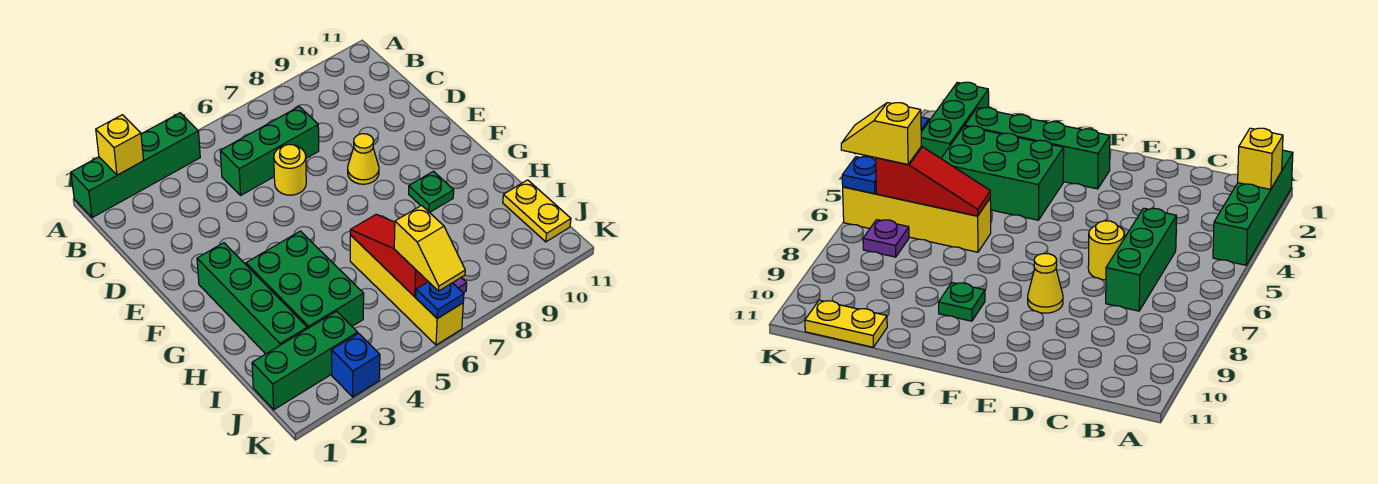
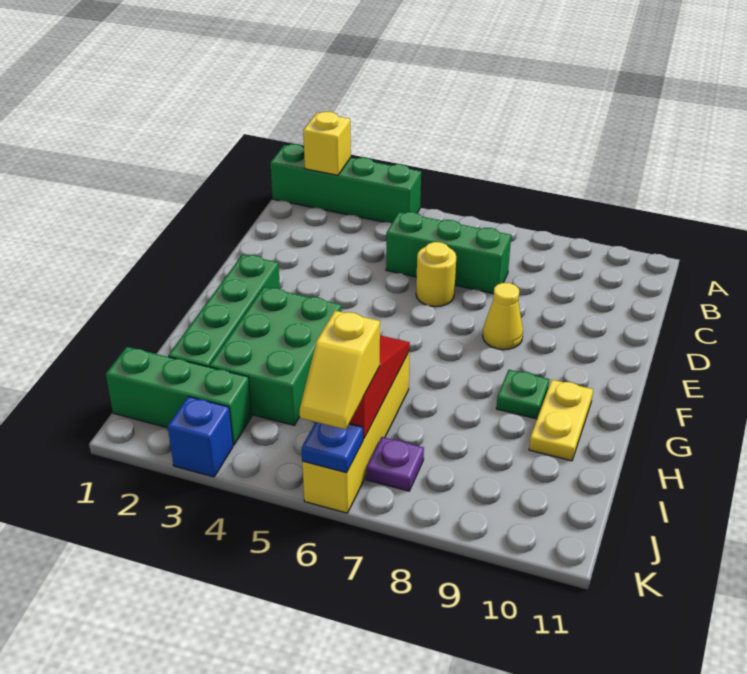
yellow 1x2 plate [503,180,571,242] -> yellow 1x2 plate moved to [529,380,593,461]

